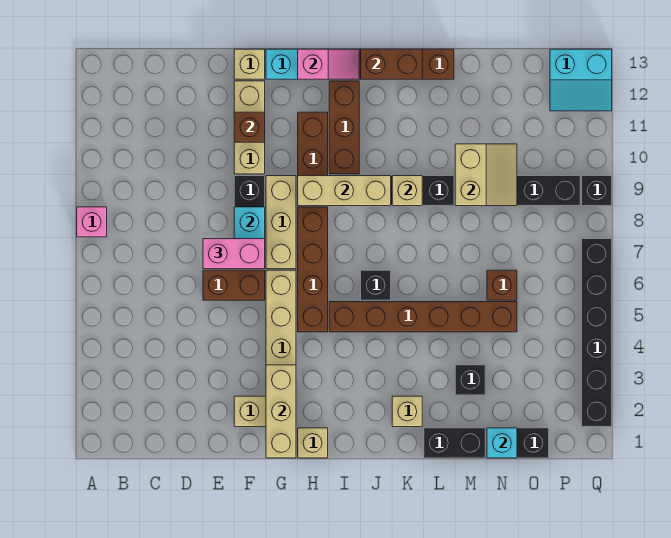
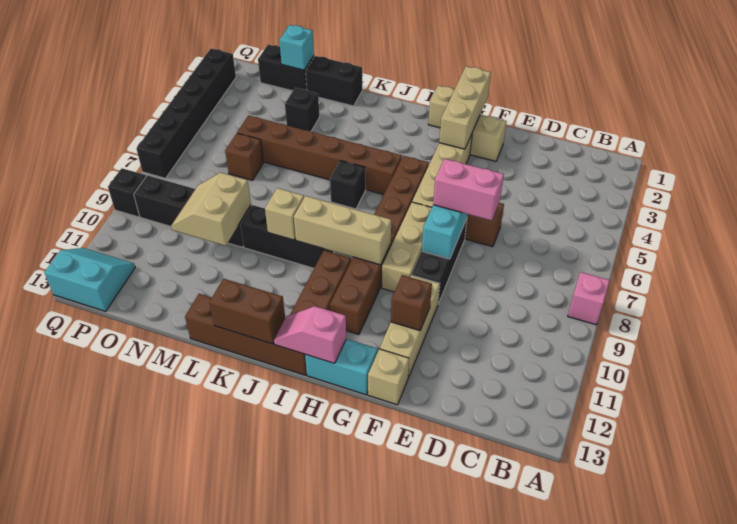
tan 1x1 brick [392,396,422,427] -> none

